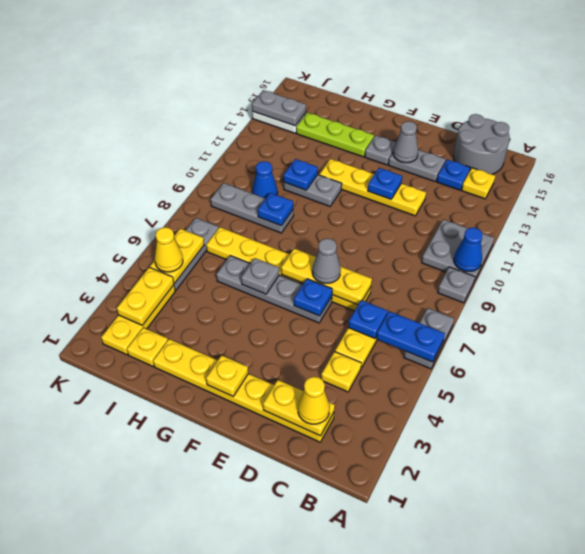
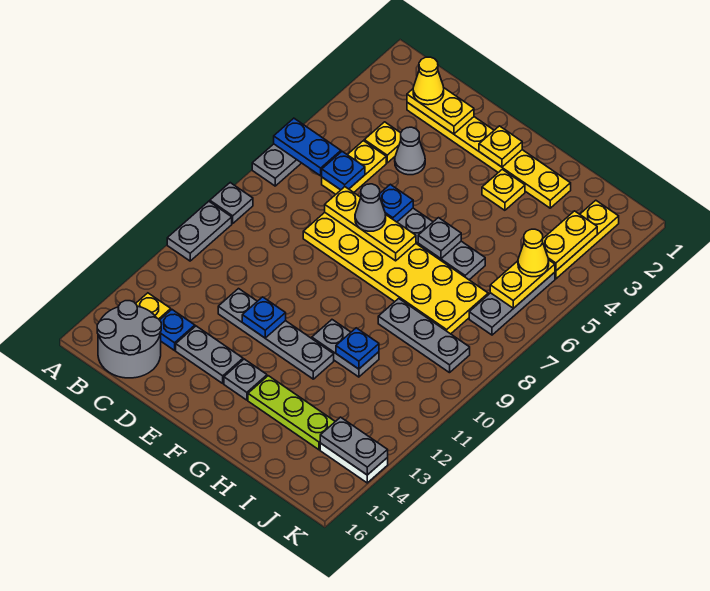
grey 2x2 plate [422,219,494,281] -> grey 1x2 plate [167,201,232,261]
blue 1x1 cone [454,228,483,271] -> none
yellow 1x6 plate [206,227,371,311] -> yellow 2x6 plate [303,213,488,334]
yellow 1x4 plate [319,159,426,216] -> grey 1x4 plate [218,289,334,379]
grey 1x1 cone [393,121,418,163] -> grey 1x1 cone moved to [395,127,425,175]
blue 1x1 plate [258,193,293,226] -> none
yellow 1x1 plate [127,328,168,366] -> yellow 1x1 plate moved to [482,169,525,210]
blue 1x1 cone [252,161,278,198] -> none

